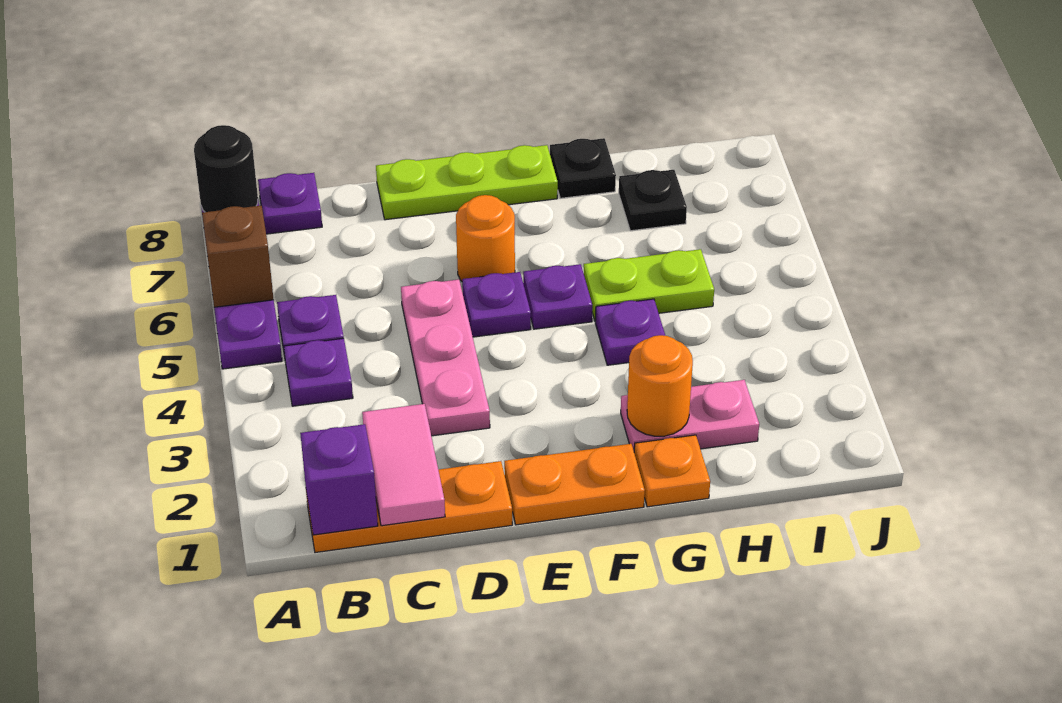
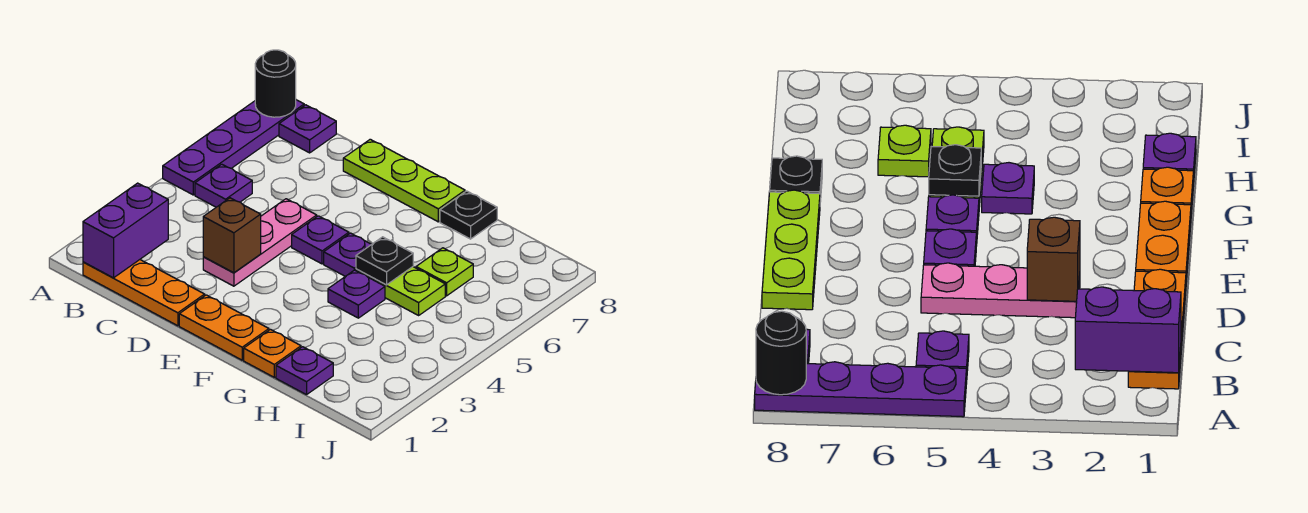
brown 1x1 brick [202,206,274,307] -> brown 1x1 brick moved to [203,198,261,273]
purple 1x1 brick [300,424,378,535] -> purple 1x2 brick [83,183,168,278]
purple 1x1 plate [284,338,353,406] -> purple 1x1 plate moved to [276,347,333,395]
pink 1x2 tile [362,404,445,526] -> none
orange 1x1 round brick [456,195,515,281] -> none
pink 1x2 plate [621,380,759,450] -> none
orange 1x1 round brick [627,335,693,436] -> none
none -> lime 1x1 plate [416,248,473,296]
black 1x1 plate [619,170,687,231] -> black 1x1 plate moved to [356,237,413,285]

